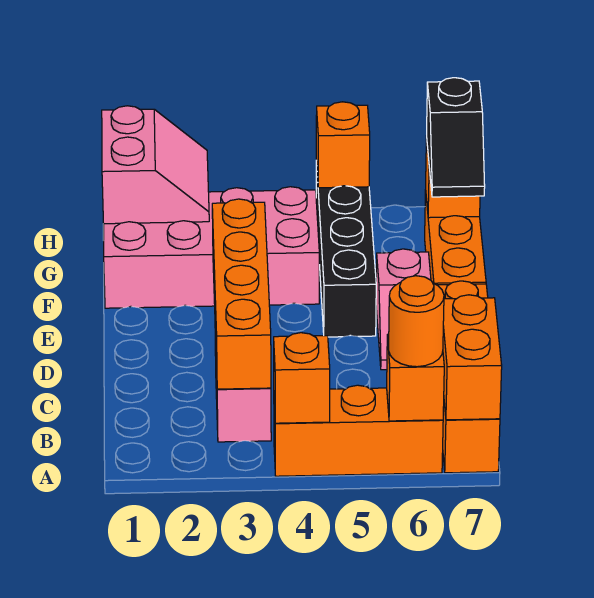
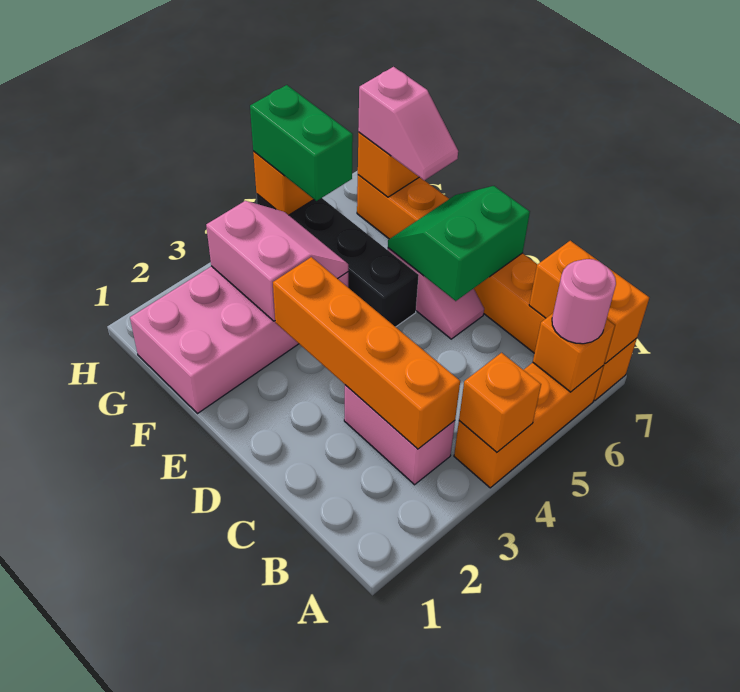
orange 1x1 round brick [389,276,444,367] -> pink 1x1 round brick [552,259,616,344]
none -> green 2x2 slope [388,186,530,301]
black 1x2 slope [427,78,485,197] -> pink 1x2 slope [358,67,458,180]
pink 2x2 slope [102,106,209,224] -> pink 2x2 slope moved to [206,201,348,321]
none -> green 1x2 brick [250,85,353,201]

